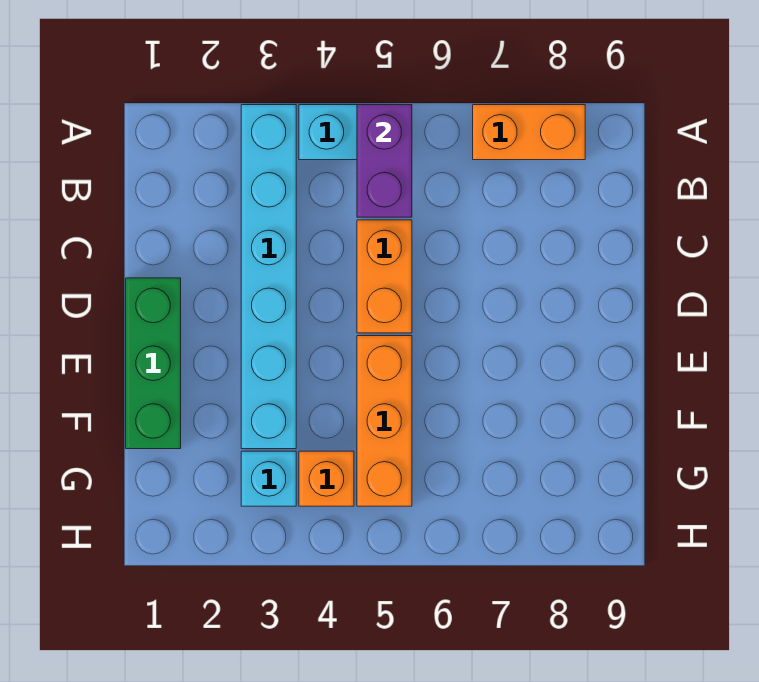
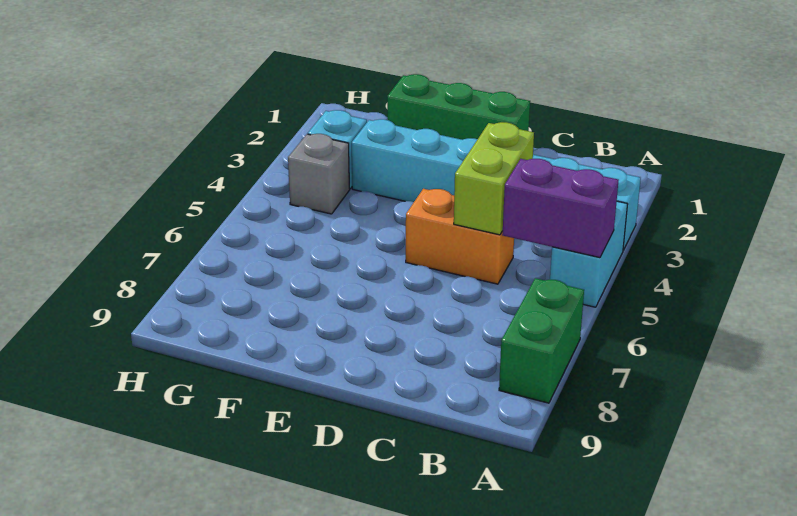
orange 1x2 brick [473,105,585,160] -> green 1x2 brick [499,278,584,403]
none -> lime 1x2 brick [454,122,534,235]
orange 1x3 brick [357,336,412,506] -> none
orange 1x1 brick [299,451,354,506] -> grey 1x1 brick [288,134,350,214]

